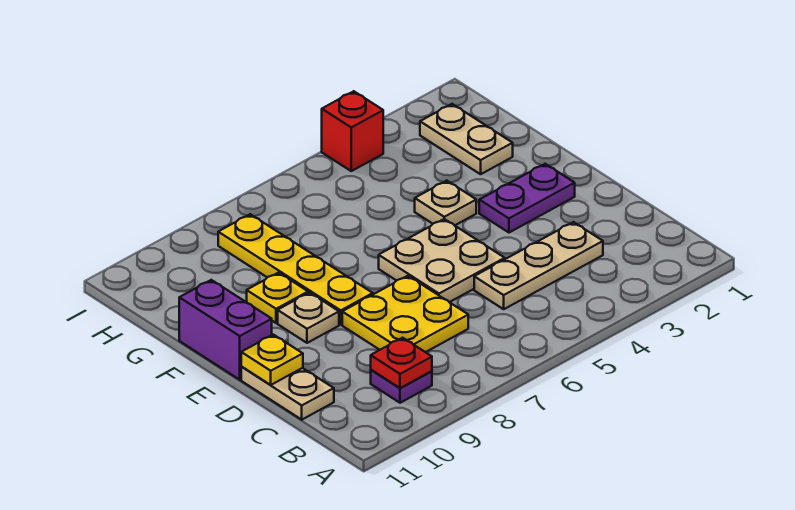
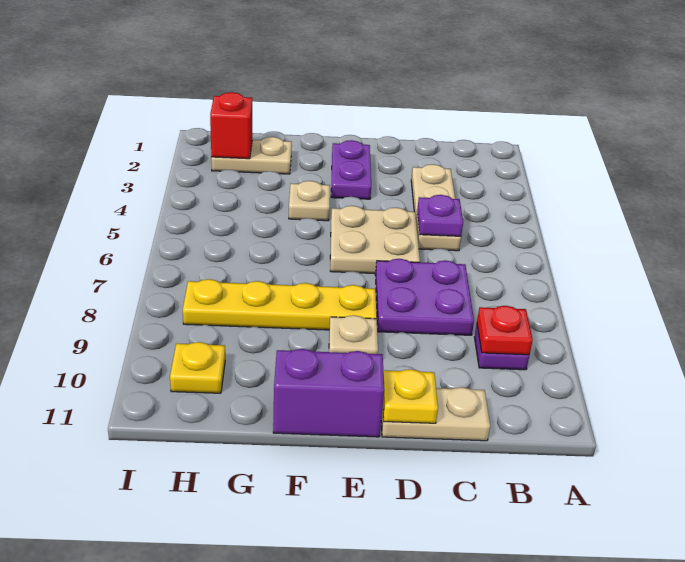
none -> purple 1x1 plate [417,195,463,236]
yellow 2x2 plate [342,276,468,352] -> purple 2x2 plate [375,259,474,335]
yellow 1x1 plate [247,273,308,323] -> yellow 1x1 plate moved to [170,342,225,393]
red 1x1 brick [322,91,383,171] -> red 1x1 brick moved to [210,92,252,159]

